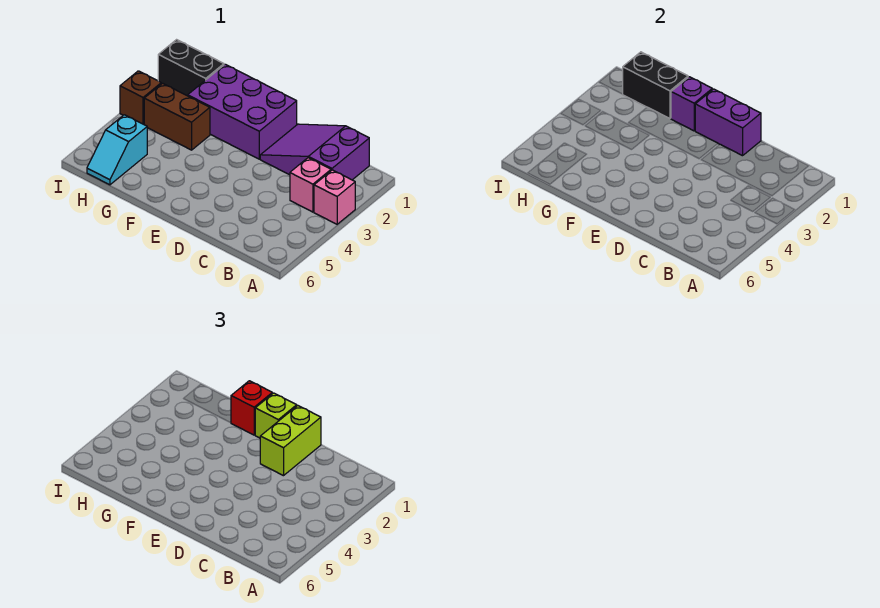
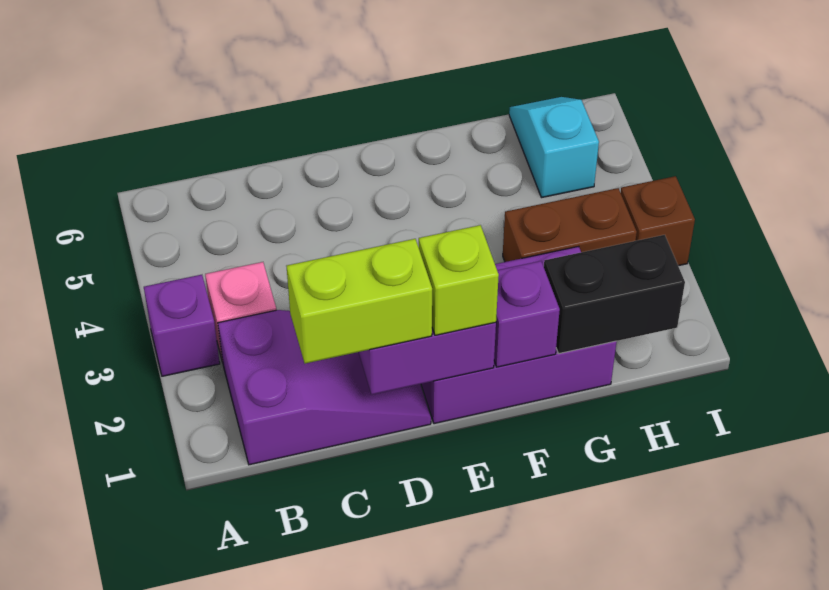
pink 1x1 brick [314,170,355,224] -> purple 1x1 brick [144,275,220,376]
lime 1x2 brick [260,406,321,476] -> lime 1x2 brick turned to [287,239,432,363]
red 1x1 brick [231,381,272,435] -> none
black 1x2 brick [158,40,224,96] -> none

